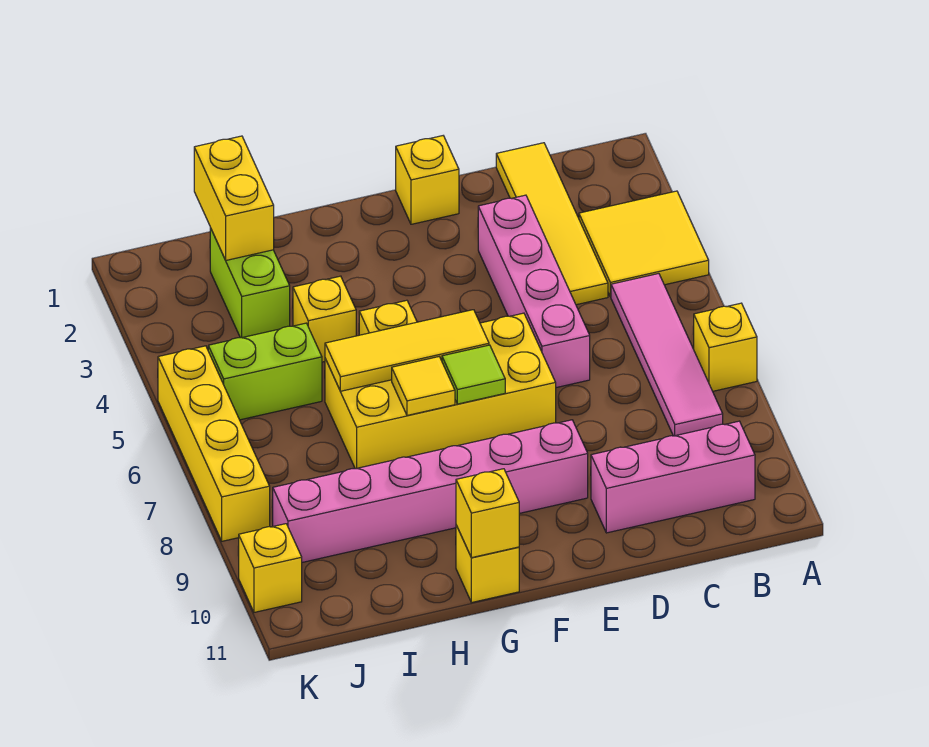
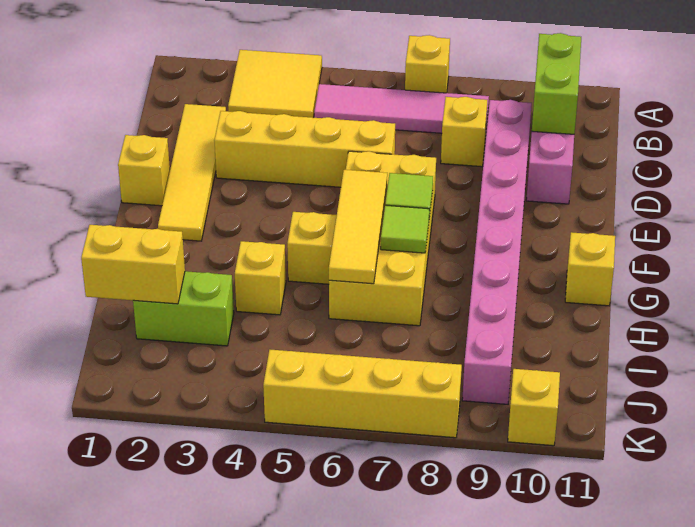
yellow 1x4 tile [496,143,608,305] -> yellow 1x4 tile turned to [158,104,226,241]
pink 1x4 brick [478,195,590,388] -> yellow 1x4 brick [214,111,395,187]
pink 1x6 brick [272,420,588,562] -> pink 1x8 brick [462,100,532,404]
yellow 1x1 tile [392,357,455,415] -> lime 1x1 tile [381,205,429,253]
yellow 1x1 brick [456,469,519,558] -> yellow 1x1 brick moved to [441,97,487,167]
lime 1x2 brick [208,323,322,420] -> lime 1x2 brick moved to [532,33,581,134]

